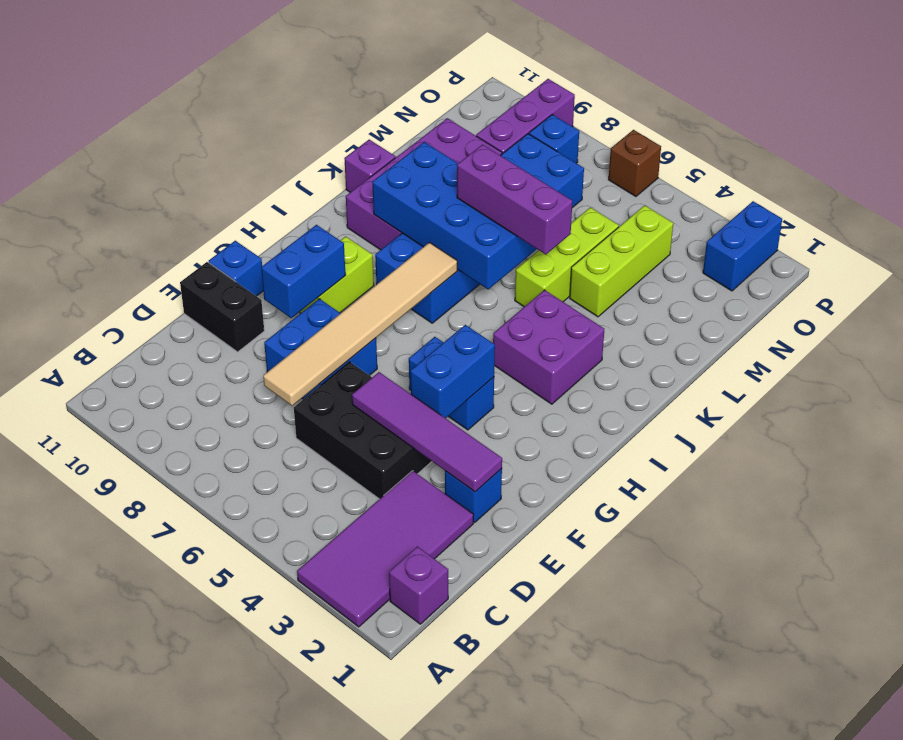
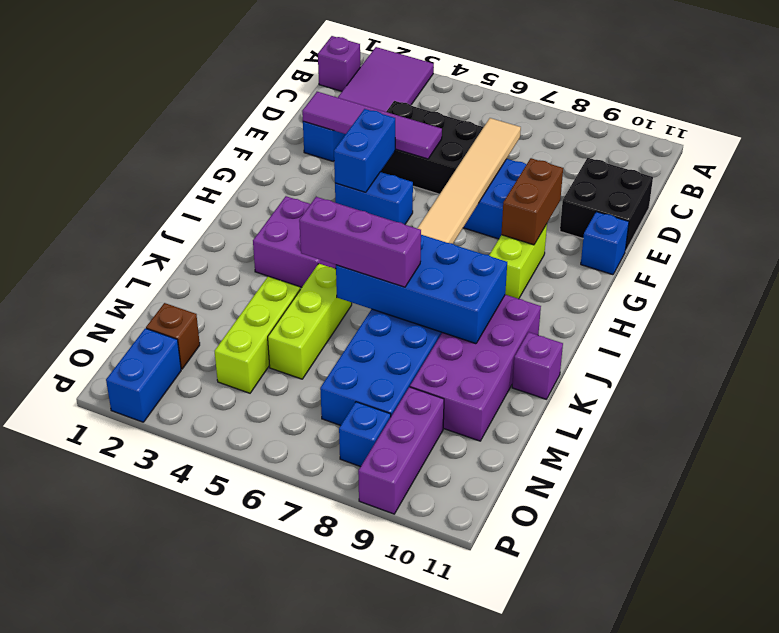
black 1x2 brick [180,262,264,352] -> black 2x2 brick [560,158,653,251]
blue 1x2 brick [261,225,346,318] -> brown 1x2 brick [501,158,563,245]
brown 1x1 brick [608,130,661,197] -> brown 1x1 brick moved to [146,303,200,369]

